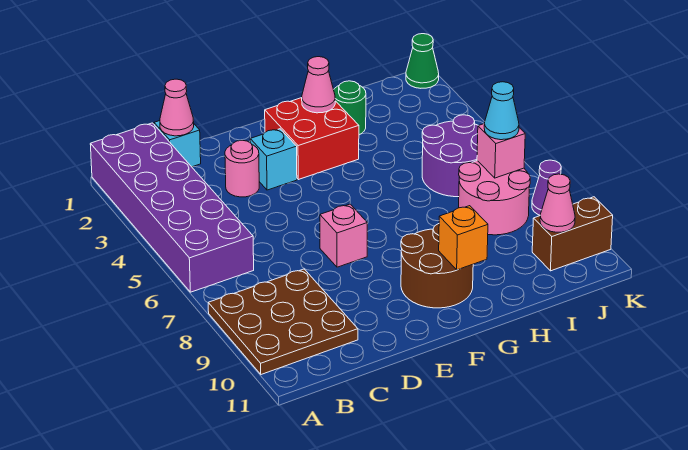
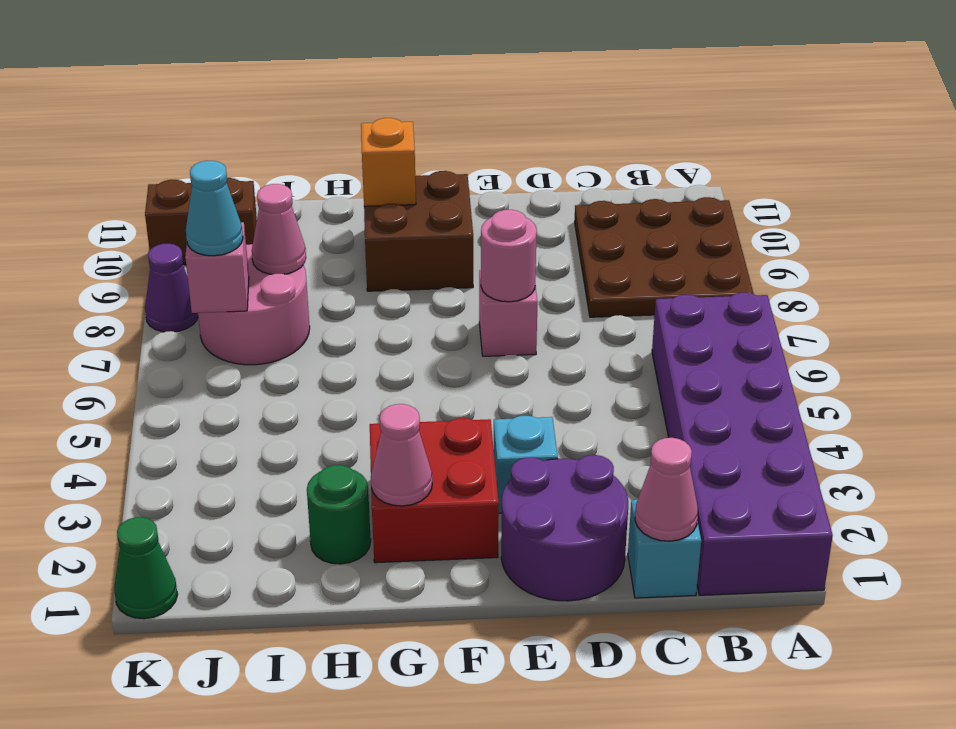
pink 1x1 round brick [225,140,259,197] -> pink 1x1 round brick moved to [481,210,537,302]
brown 2x2 round brick [401,224,473,308] -> brown 2x2 brick [364,171,473,291]
purple 2x2 round brick [422,115,478,197] -> purple 2x2 round brick moved to [501,455,628,601]
pink 1x1 cone [540,174,575,232] -> pink 1x1 cone moved to [252,184,306,274]

